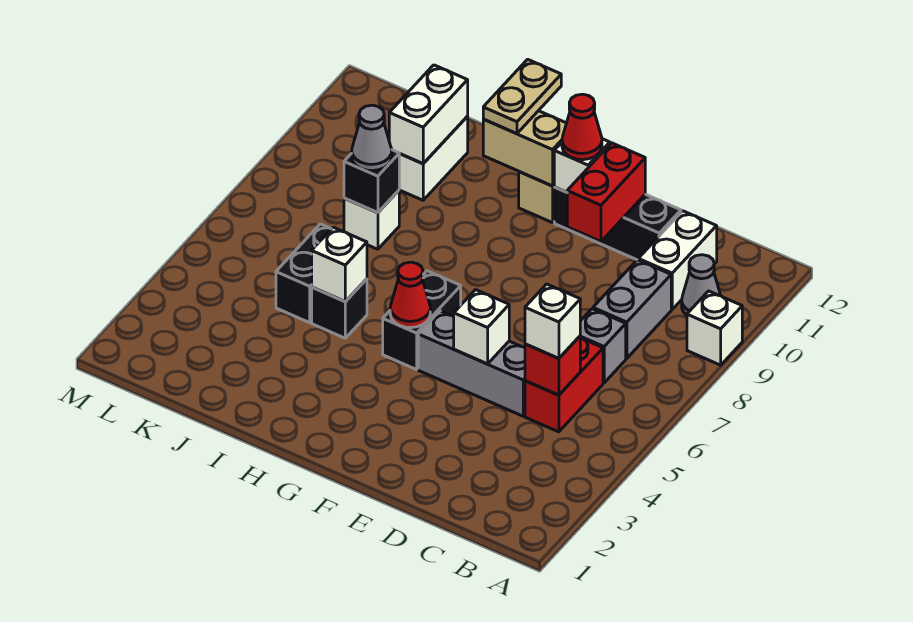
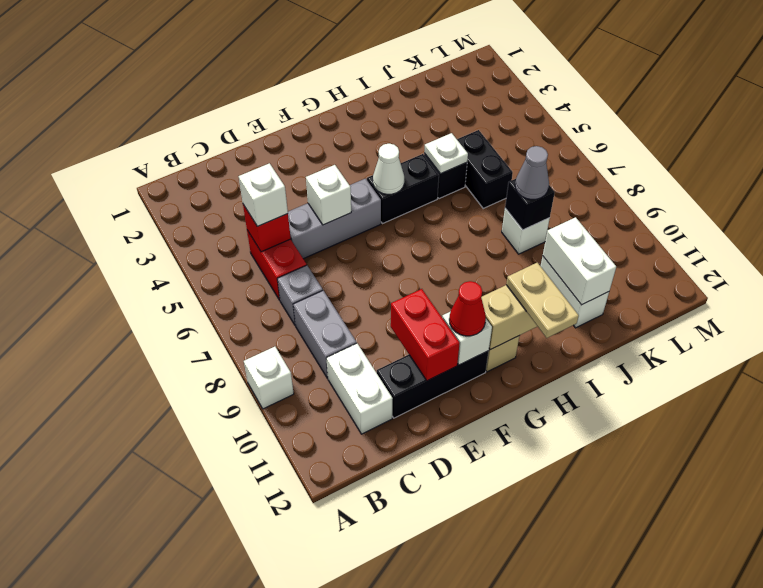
grey 1x1 cone [682,255,721,315] -> none
black 1x2 brick [383,271,461,369] -> black 1x2 brick turned to [367,154,439,224]
red 1x1 cone [390,262,430,328] -> white 1x1 cone [373,144,404,194]
white 1x1 brick [312,227,367,302] -> white 1x1 plate [424,133,468,174]

